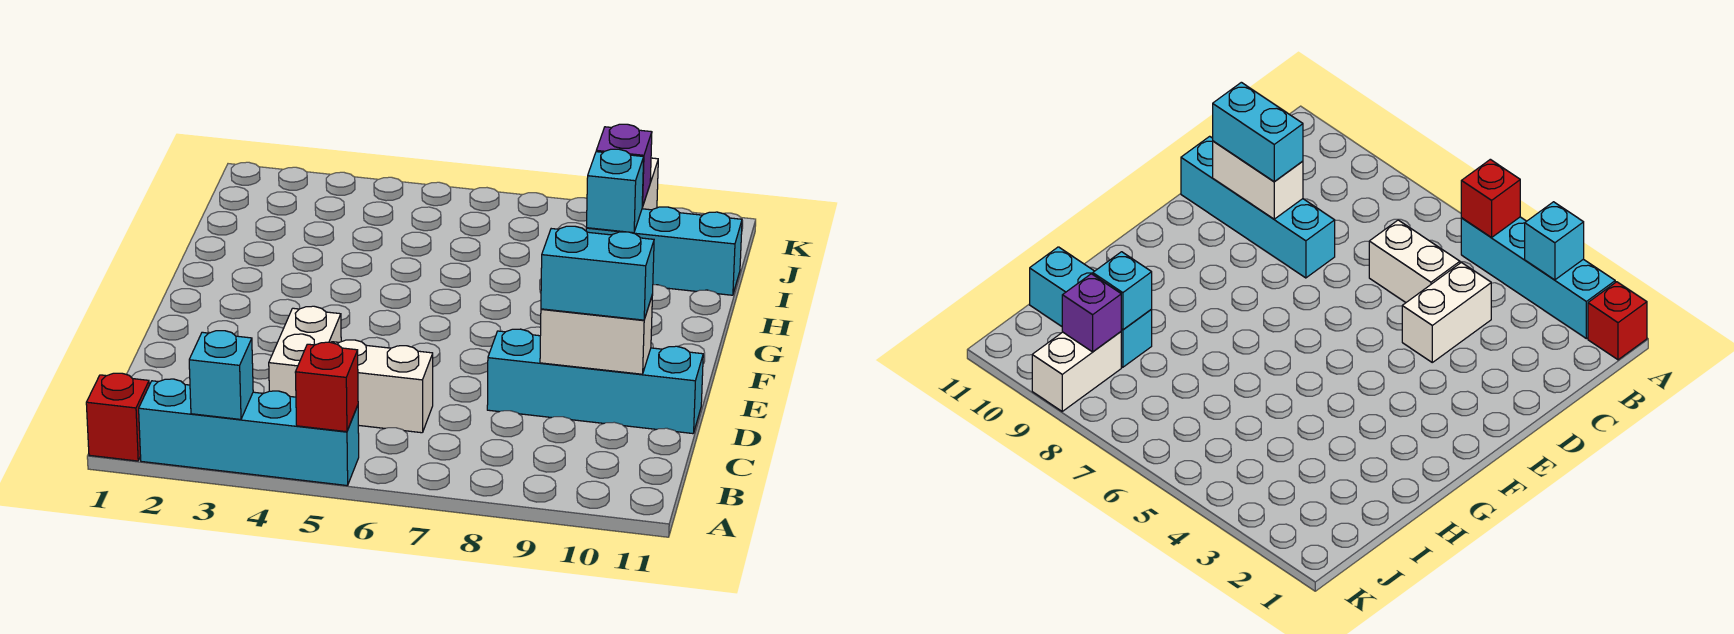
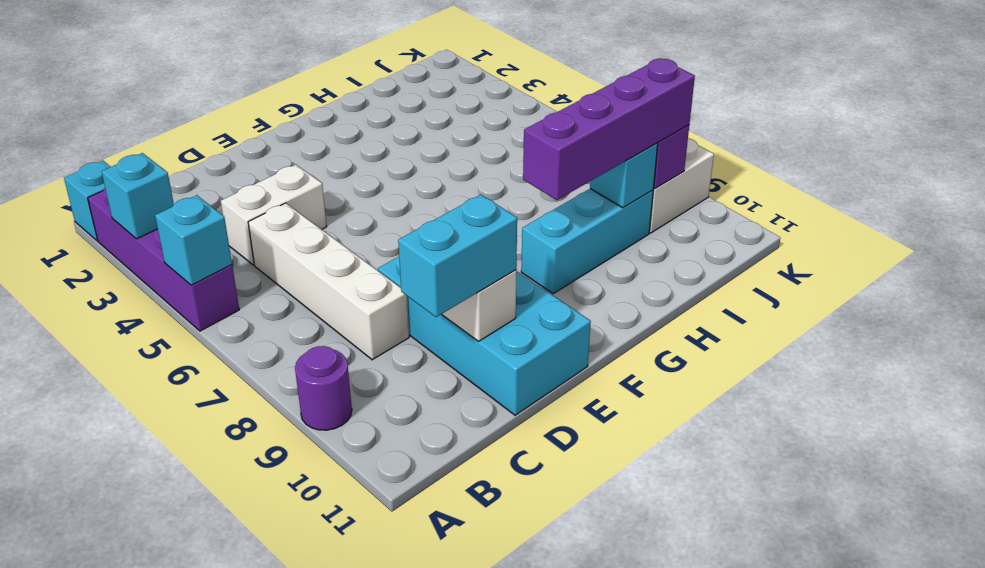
red 1x1 brick [86,373,149,461] -> cyan 1x1 brick [64,160,110,241]
cyan 1x4 brick [139,379,359,486] -> purple 1x4 brick [88,188,239,331]
red 1x1 brick [295,342,358,432] -> cyan 1x1 brick [155,195,232,285]
none -> purple 1x1 round brick [295,346,352,430]
white 1x2 brick [331,340,433,433] -> white 1x4 brick [248,203,409,360]
cyan 1x4 brick [487,329,703,434] -> cyan 2x4 brick [378,256,591,415]
cyan 1x2 brick [541,226,654,320] -> cyan 1x2 brick turned to [398,195,517,317]
none -> purple 1x4 brick [523,59,695,200]
cyan 1x3 brick [586,207,742,295] -> cyan 1x3 brick turned to [521,189,653,294]

